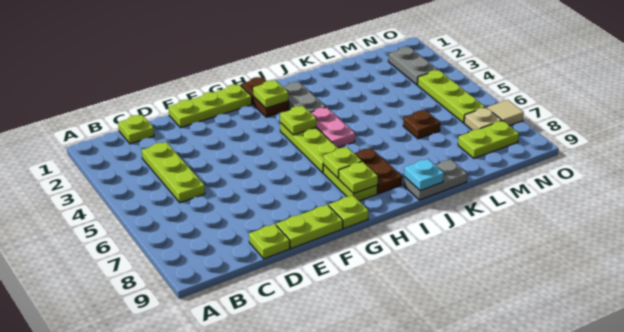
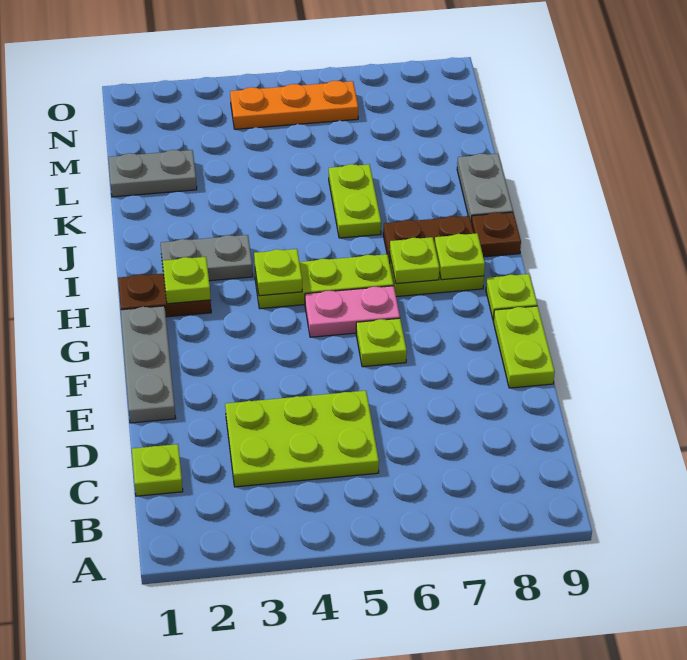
lime 1x3 plate [142,142,205,203] -> lime 2x3 plate [225,391,379,487]
lime 1x1 plate [249,224,290,259] -> lime 1x1 plate moved to [356,318,407,367]
lime 1x3 plate [168,84,252,128] -> grey 1x3 plate [121,306,176,423]
pink 1x2 plate [310,107,355,148] -> pink 1x2 plate moved to [305,286,400,337]
cyan 1x1 plate [404,159,444,191] -> none
brown 1x1 plate [403,110,440,139] -> brown 1x1 plate moved to [471,212,521,257]
lime 1x2 plate [458,121,519,158] -> lime 1x2 plate moved to [329,164,381,238]
grey 1x2 plate [388,47,438,85] -> grey 1x2 plate moved to [108,150,197,197]
lime 1x3 plate [417,70,485,123] -> orange 1x3 plate [230,81,358,129]
tan 1x1 plate [464,107,502,130] -> none
tan 1x1 tile [487,100,524,126] -> none

